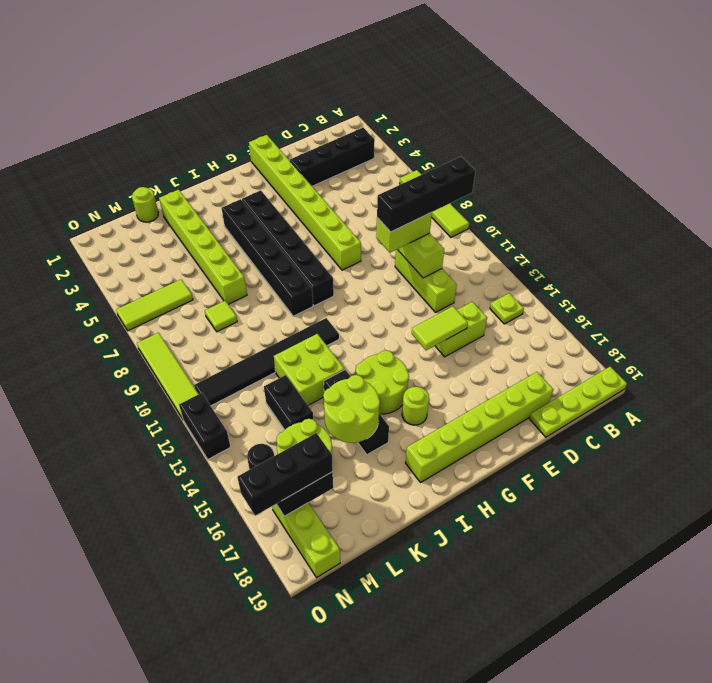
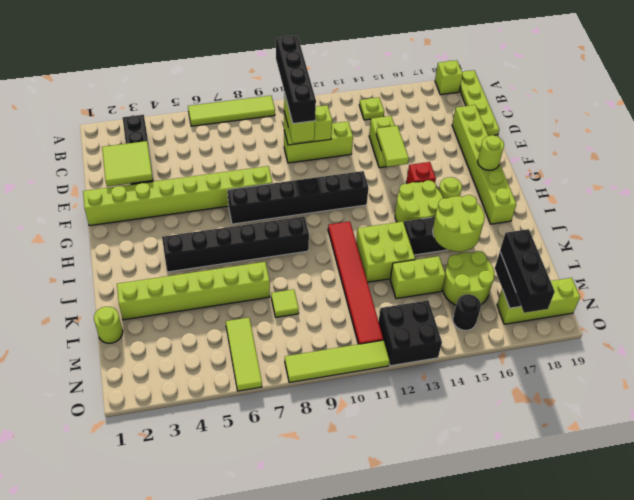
none -> lime 1x1 brick [435,60,463,95]
none -> lime 2x2 tile [102,141,153,187]
none -> red 1x1 brick [406,162,436,184]
none -> lime 1x1 round brick [478,135,504,170]
black 1x6 brick [242,190,334,306] -> black 1x6 brick moved to [228,171,368,224]
black 1x6 tile [194,318,339,406] -> red 1x6 tile [328,221,383,344]
black 1x2 brick [264,375,313,430] -> lime 1x2 brick [390,256,445,299]
black 1x2 brick [179,393,230,459] -> black 2x2 brick [379,300,442,366]

